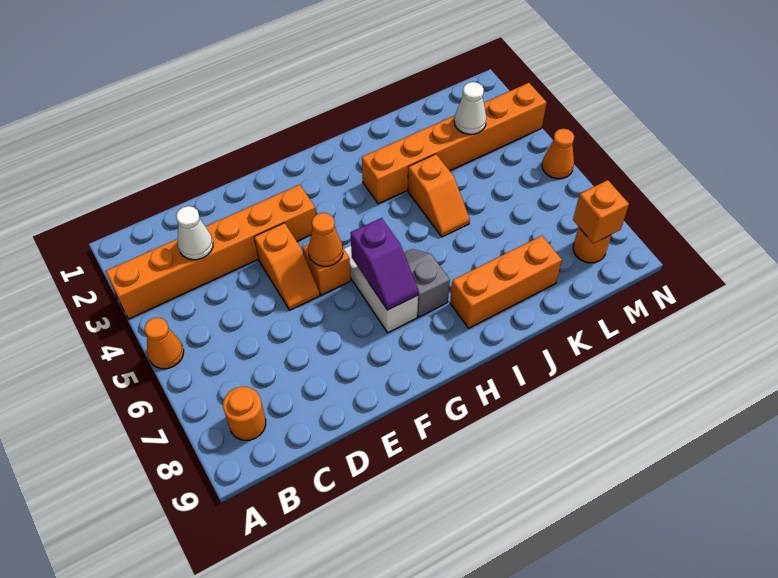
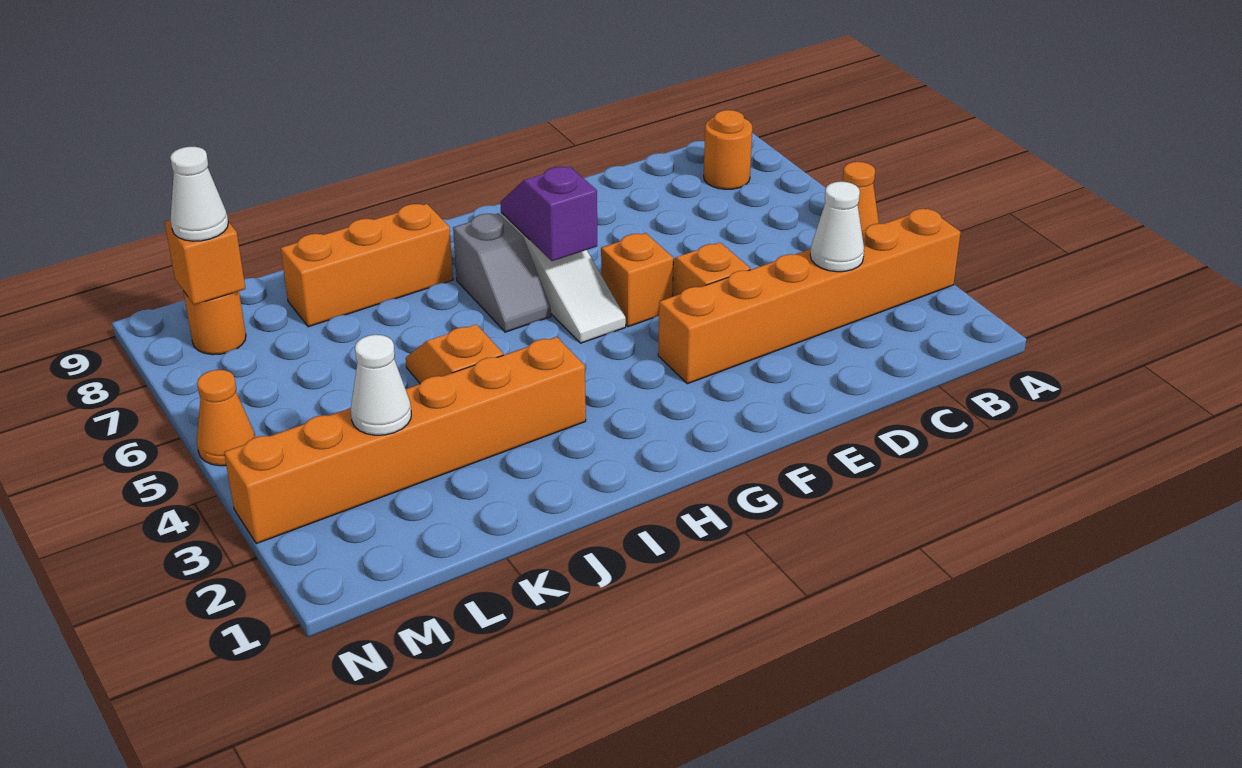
orange 1x1 cone [308,213,343,266] -> none
none -> white 1x1 cone [170,147,228,241]

